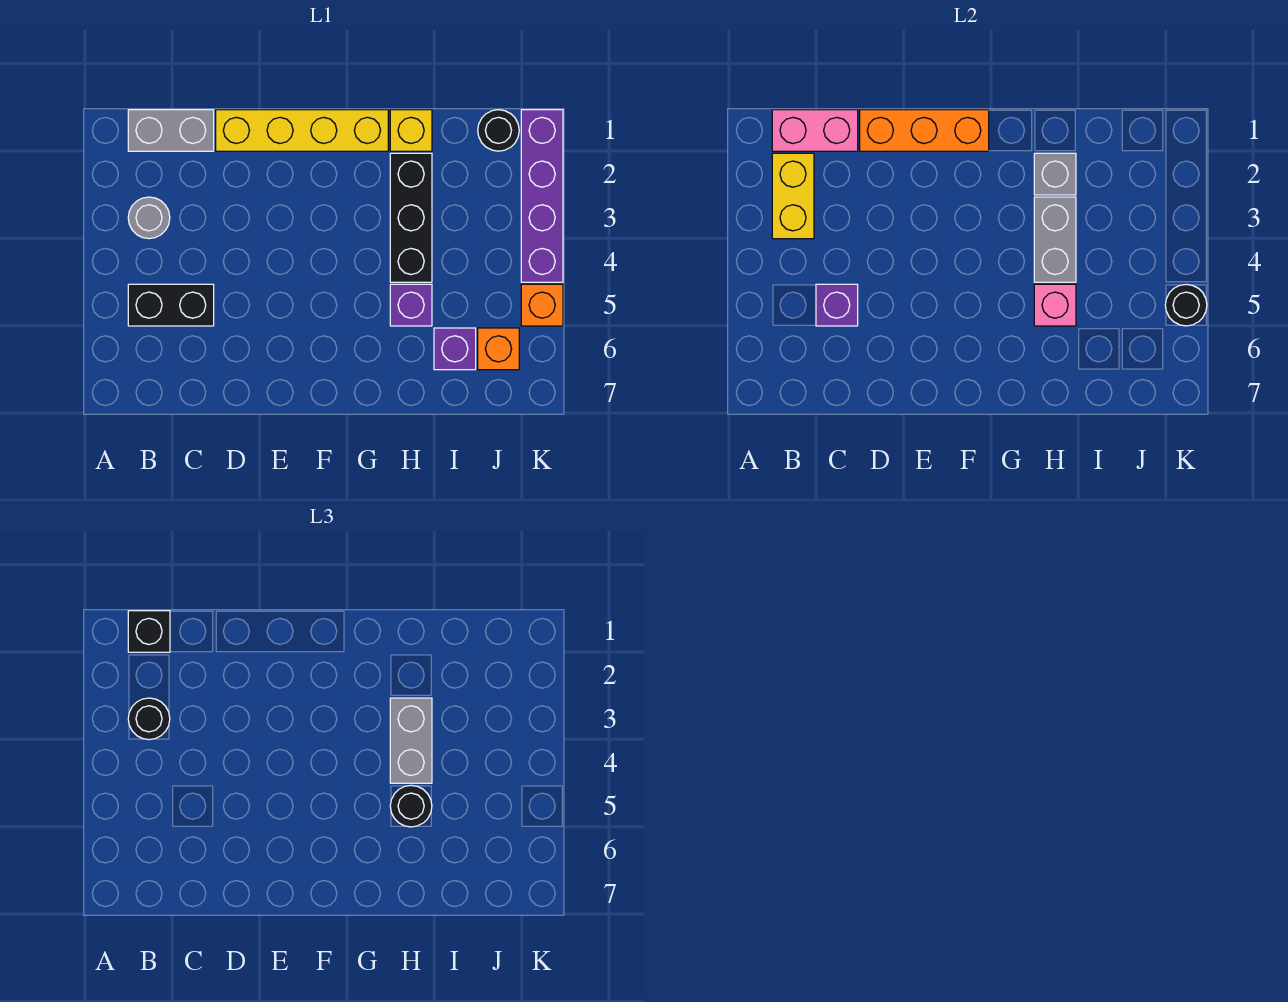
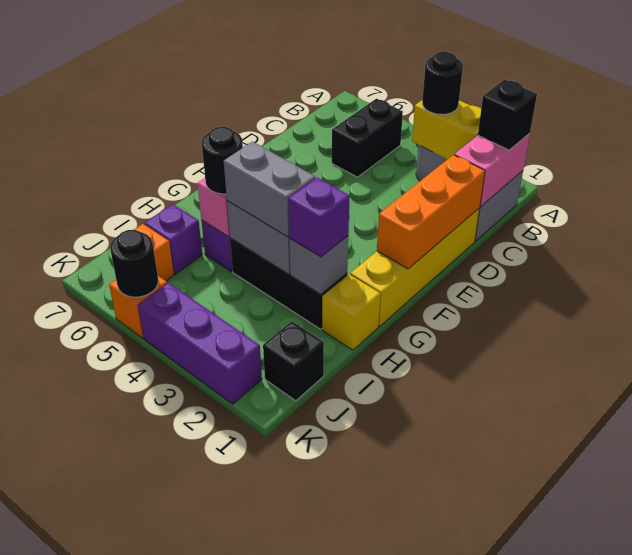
purple 1x1 brick [816,284,858,326] -> purple 1x1 brick moved to [288,178,350,257]
black 1x1 round brick [478,110,519,151] -> black 1x1 brick [263,321,324,401]
purple 1x4 brick [521,110,563,282] -> purple 1x3 brick [138,283,262,404]

